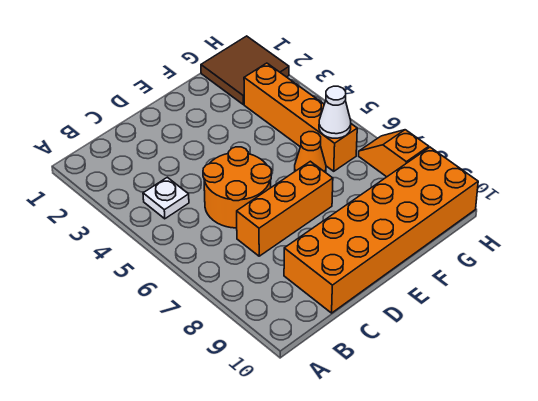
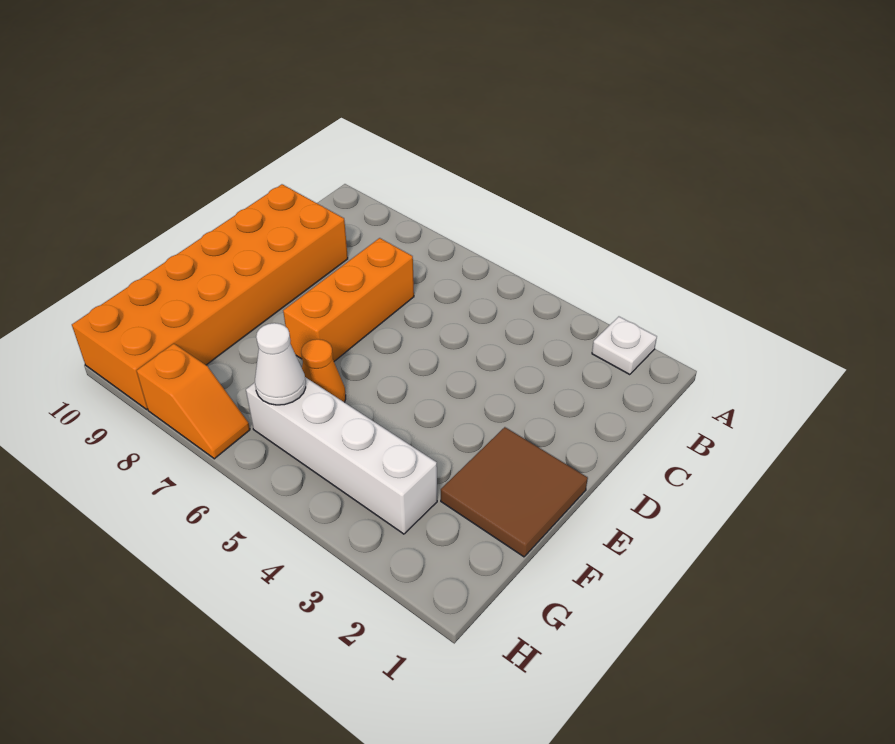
white 1x1 plate [143,177,189,219] -> white 1x1 plate moved to [592,317,657,375]
orange 2x2 round brick [203,147,272,228] -> none
brown 2x2 tile [201,36,289,105] -> brown 2x2 tile moved to [441,427,588,557]
orange 1x4 brick [244,63,357,171] -> white 1x4 brick [246,377,437,534]

